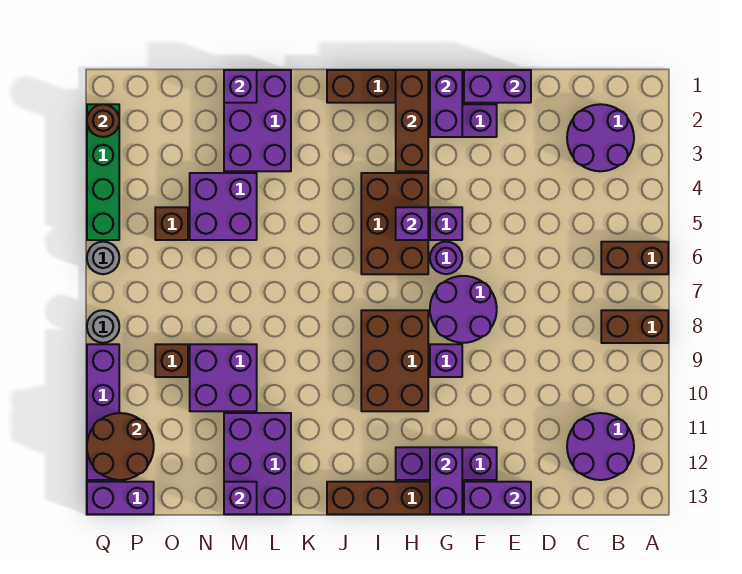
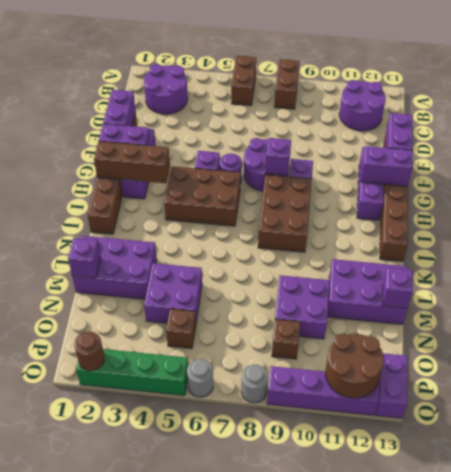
purple 1x1 brick [396,207,428,240] -> purple 1x1 brick moved to [265,138,291,176]
brown 2x3 brick [361,310,428,411] -> brown 2x3 brick turned to [258,175,312,252]

